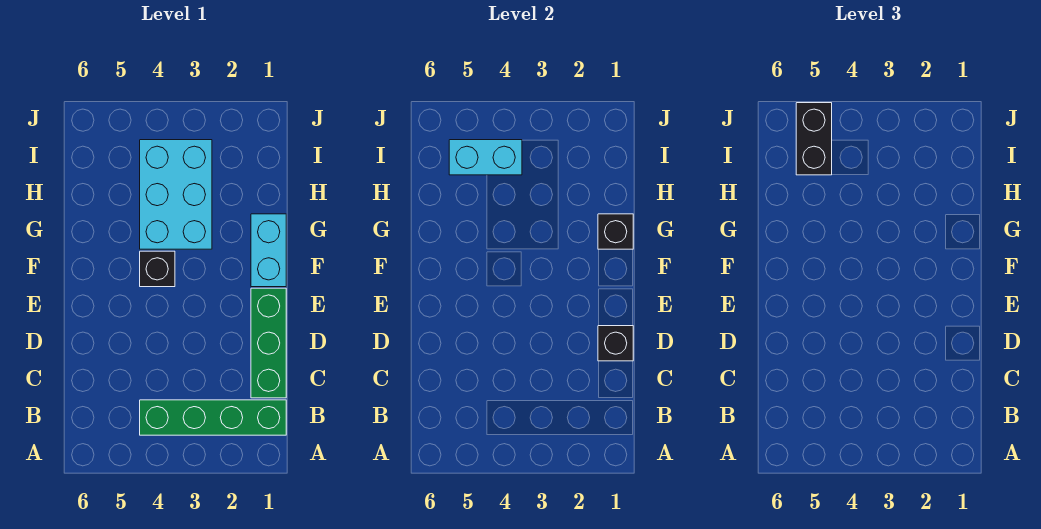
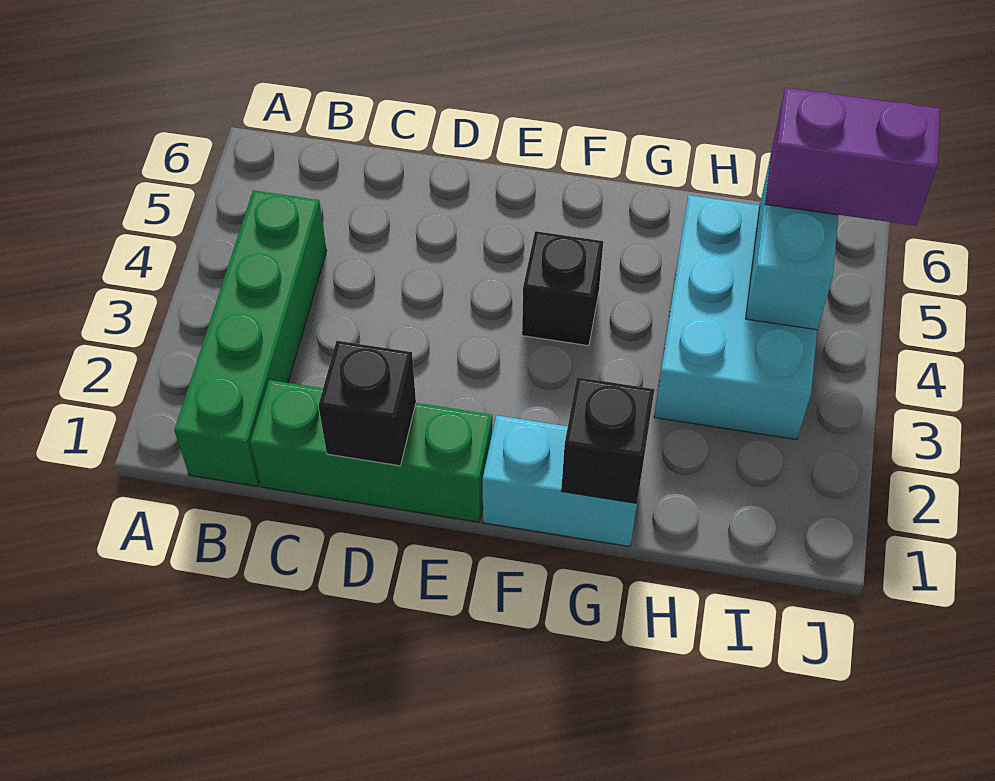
cyan 2x3 brick [140,140,212,249] -> cyan 2x3 brick turned to [654,195,817,439]
black 1x2 brick [796,103,832,175] -> purple 1x2 brick [765,88,940,226]

